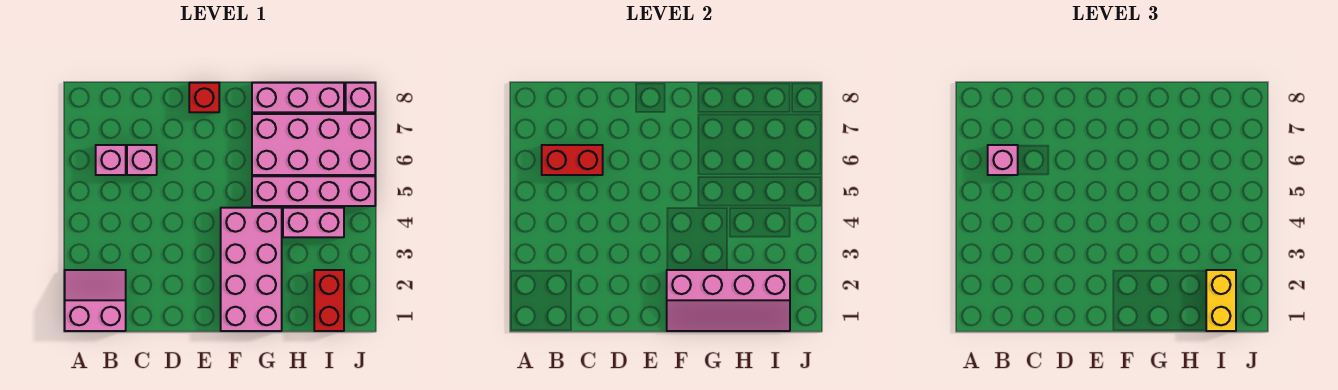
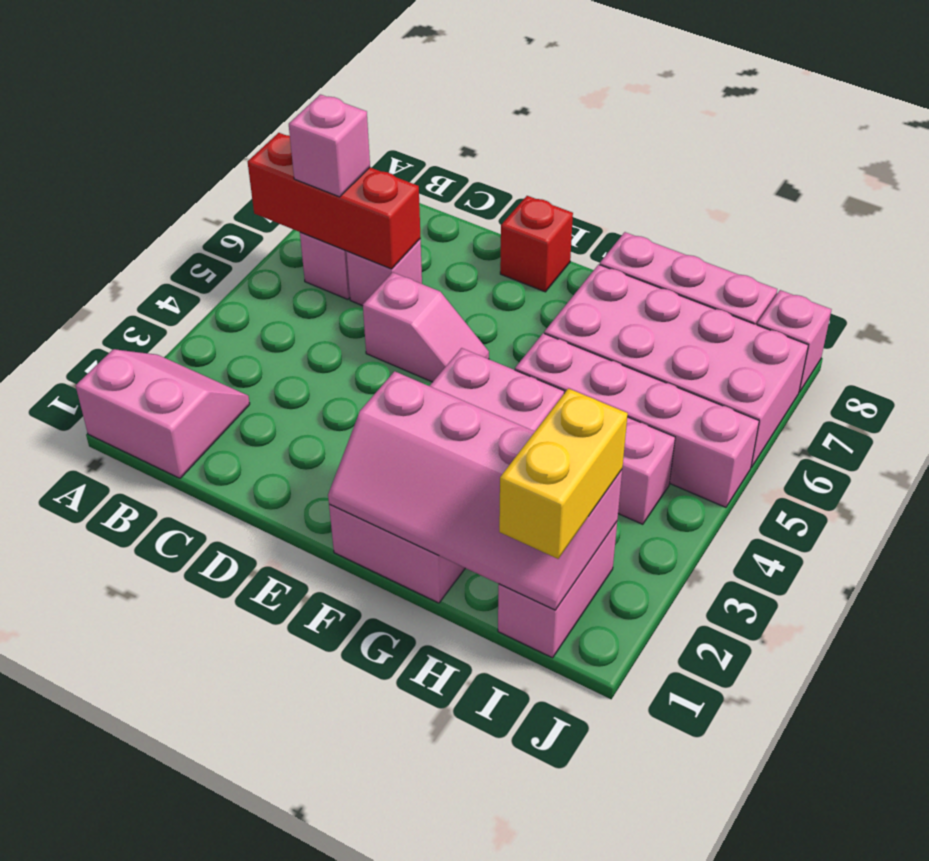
red 1x2 brick [542,145,603,175] -> red 1x3 brick [248,133,421,269]
none -> pink 1x2 slope [363,272,489,382]
red 1x2 brick [314,270,344,331] -> pink 1x2 brick [498,522,617,658]

